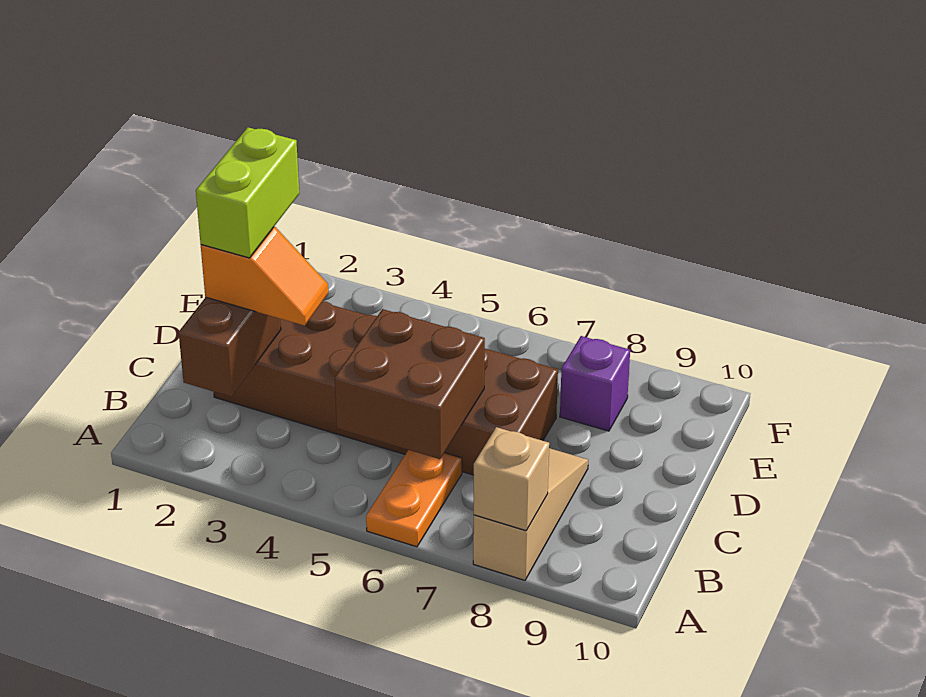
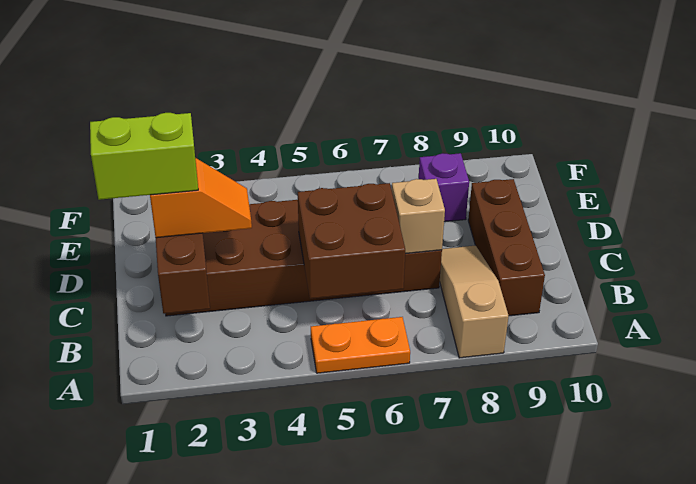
orange 1x2 plate [366,450,462,547] -> orange 1x2 plate turned to [311,317,410,373]
tan 1x1 brick [474,427,549,531] -> tan 1x1 brick moved to [392,179,445,254]
none -> brown 1x3 brick [468,179,545,316]
lime 1x2 brick [196,127,299,258] -> lime 1x2 brick turned to [90,113,198,200]

